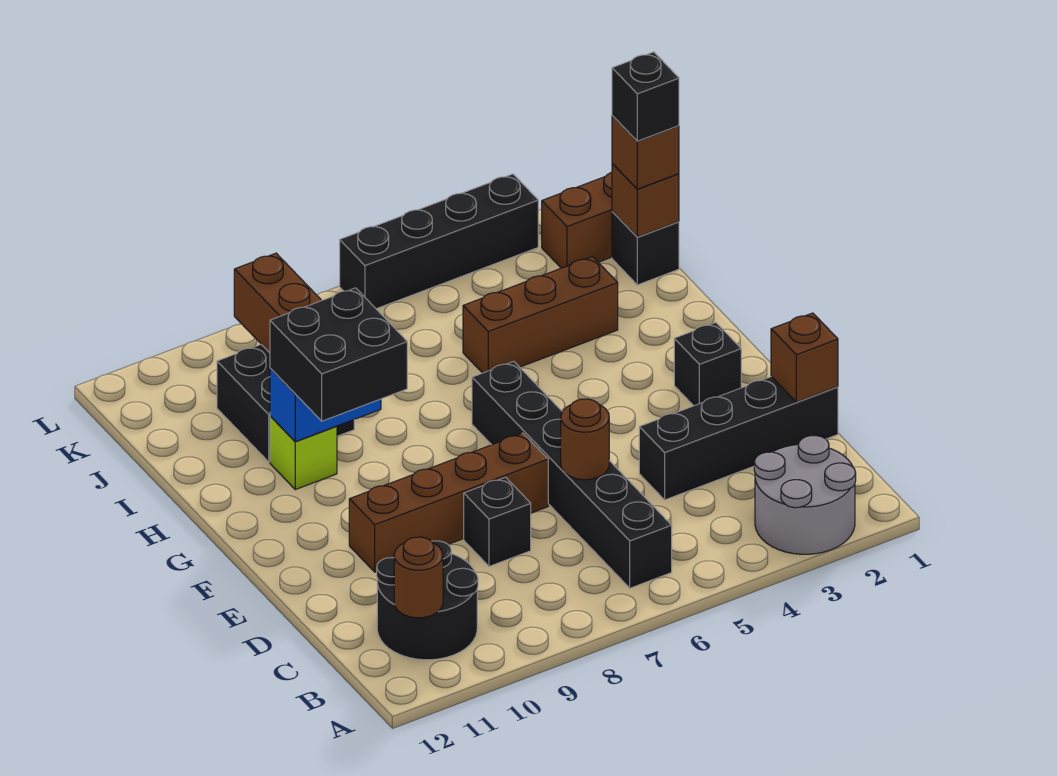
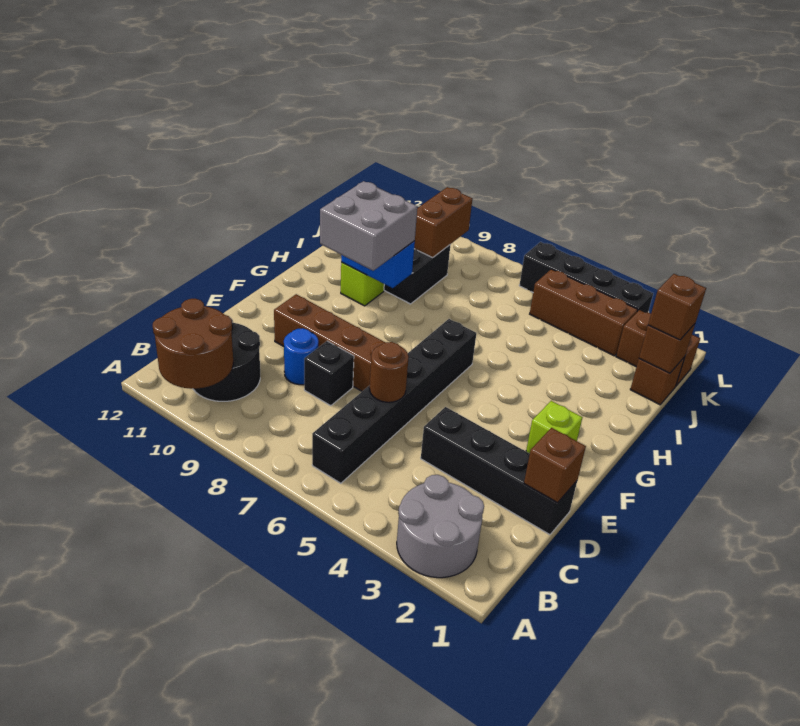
brown 1x1 round brick [394,537,443,618] -> brown 2x2 round brick [153,299,233,389]
none -> blue 1x1 round brick [284,328,318,385]
black 1x1 brick [674,323,741,406] -> lime 1x1 brick [526,401,582,453]
black 2x2 brick [270,288,407,421] -> grey 2x2 brick [320,181,417,271]
brown 1x3 brick [463,257,618,373] -> brown 1x3 brick moved to [530,269,638,356]
black 1x1 brick [612,211,679,285] -> brown 1x1 brick [630,357,685,405]
black 1x1 brick [612,52,679,141] -> none

